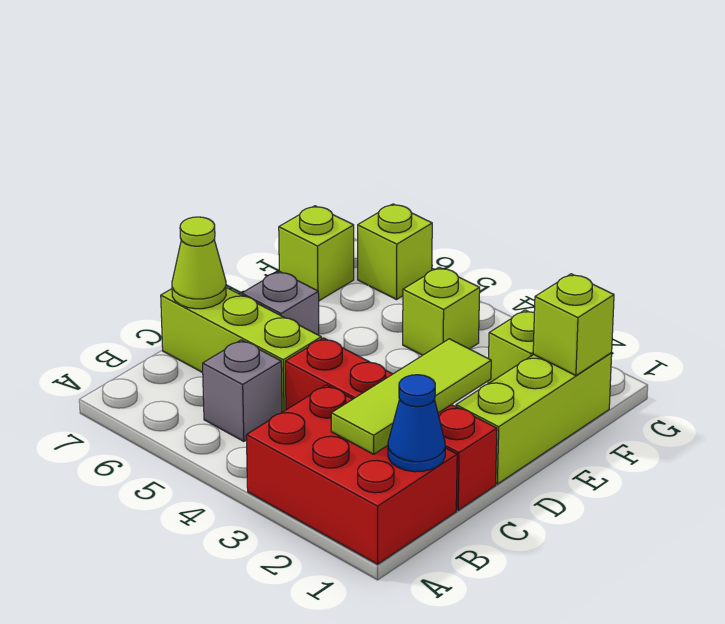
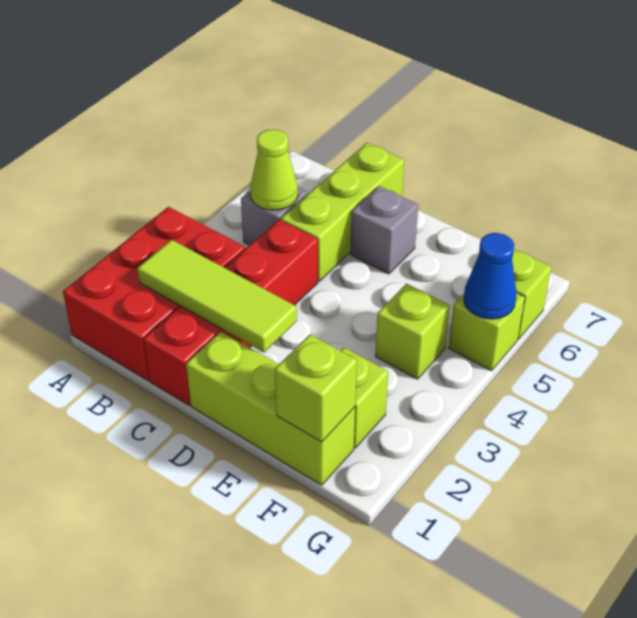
blue 1x1 cone [388,375,445,472] -> blue 1x1 cone moved to [464,233,517,319]
lime 1x1 cone [172,217,226,309] -> lime 1x1 cone moved to [250,129,298,210]
lime 1x1 brick [279,206,354,301] -> lime 1x1 brick moved to [449,293,525,371]

